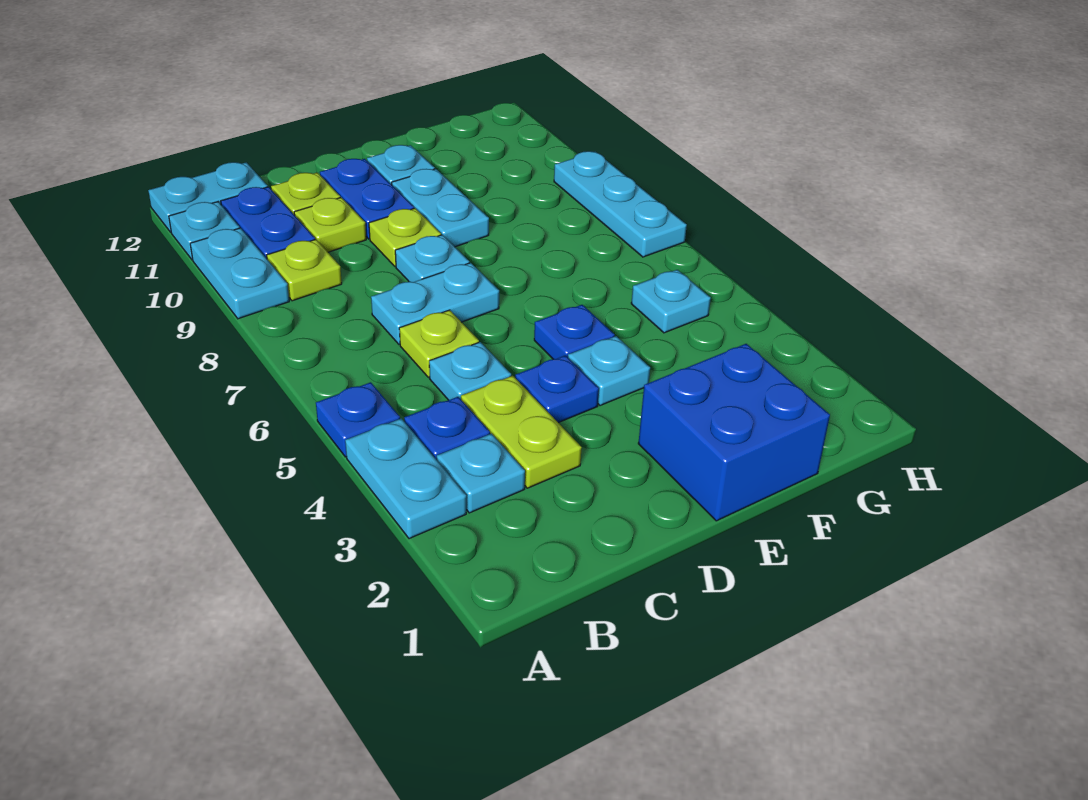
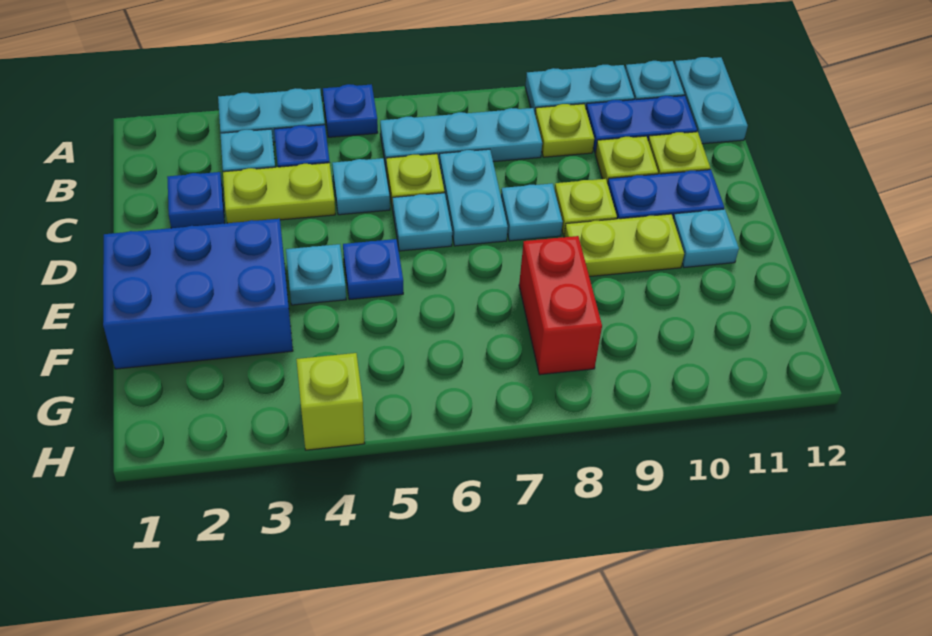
blue 1x1 plate [515,356,599,423] -> blue 1x1 plate moved to [167,172,225,228]
blue 2x2 brick [638,344,830,521] -> blue 2x3 brick [103,219,293,369]
cyan 1x2 plate [392,169,489,247] -> lime 1x2 plate [564,214,684,277]
none -> red 1x2 brick [519,236,602,375]
cyan 1x1 plate [631,270,711,333] -> cyan 1x1 plate moved to [392,193,452,251]
none -> lime 1x1 brick [296,353,365,450]
cyan 1x3 plate [554,151,687,257] -> cyan 1x3 plate moved to [380,108,542,166]

